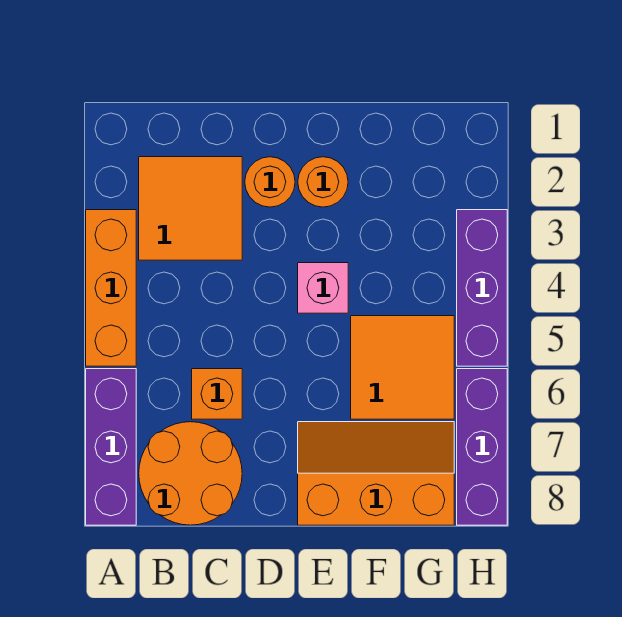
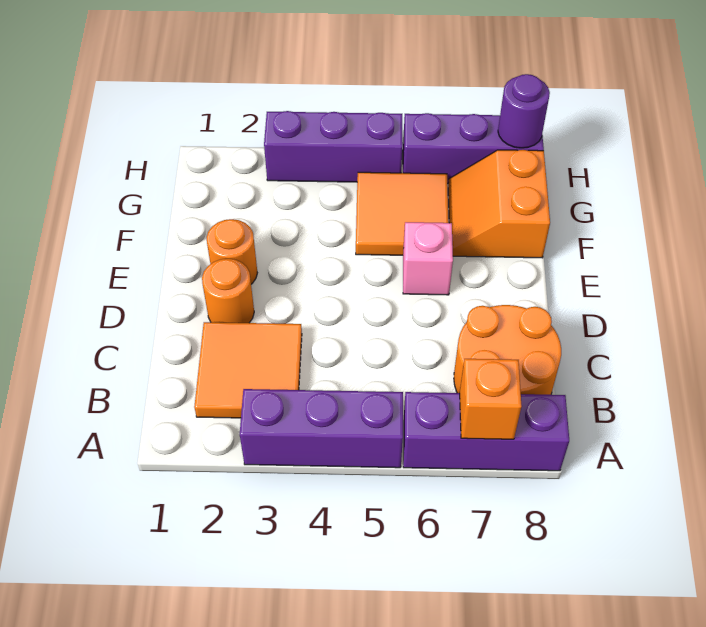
orange 1x3 brick [86,210,136,366] -> purple 1x3 brick [240,389,403,468]
orange 1x1 brick [192,369,242,419] -> orange 1x1 brick moved to [460,359,522,439]
pink 1x1 brick [298,263,348,313] -> pink 1x1 brick moved to [403,222,453,295]
orange 2x3 slope [298,422,454,525] -> orange 2x2 slope [448,150,550,258]
none -> purple 1x1 round brick [498,74,550,148]

